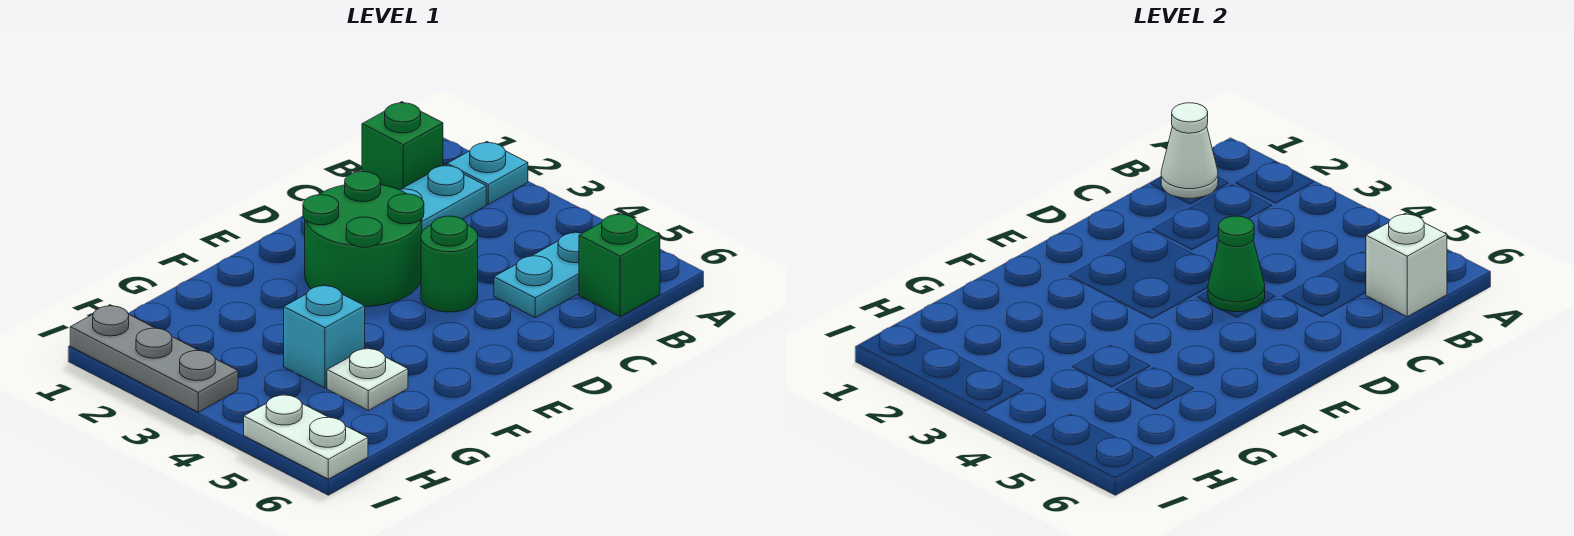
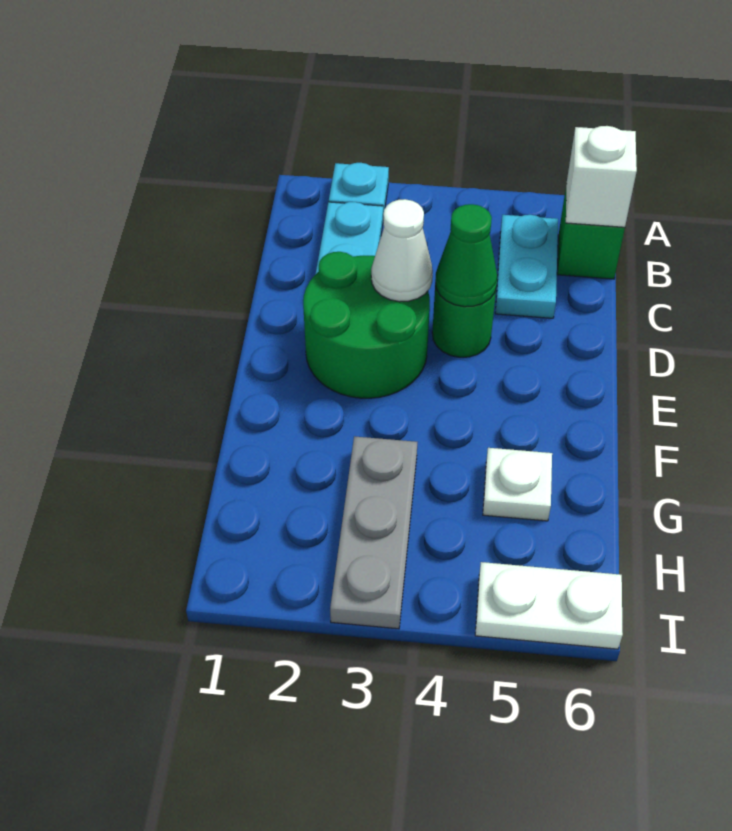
green 1x1 brick [362,102,443,190] -> none
white 1x1 cone [1161,103,1218,198] -> white 1x1 cone moved to [371,199,433,302]
cyan 1x1 brick [284,285,365,388] -> none
grey 1x3 plate [70,305,238,412] -> grey 1x3 plate turned to [330,436,417,629]

